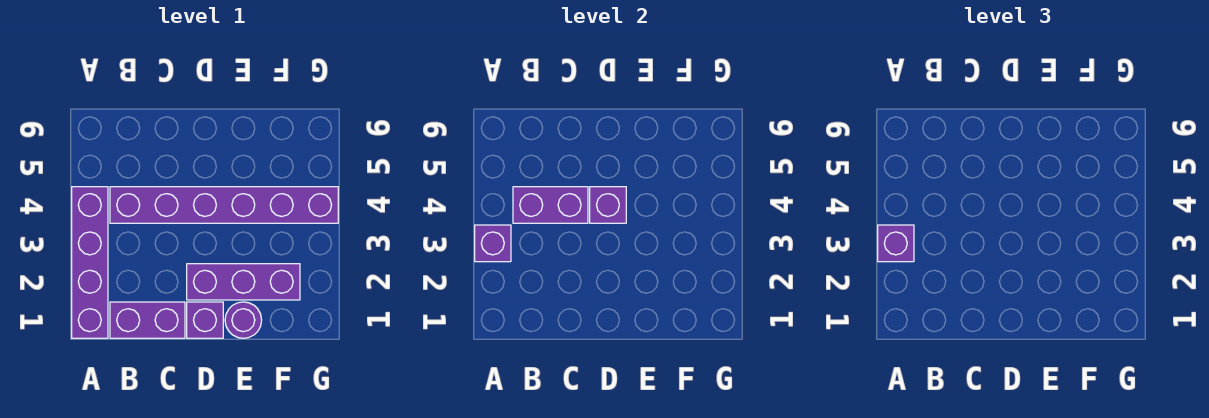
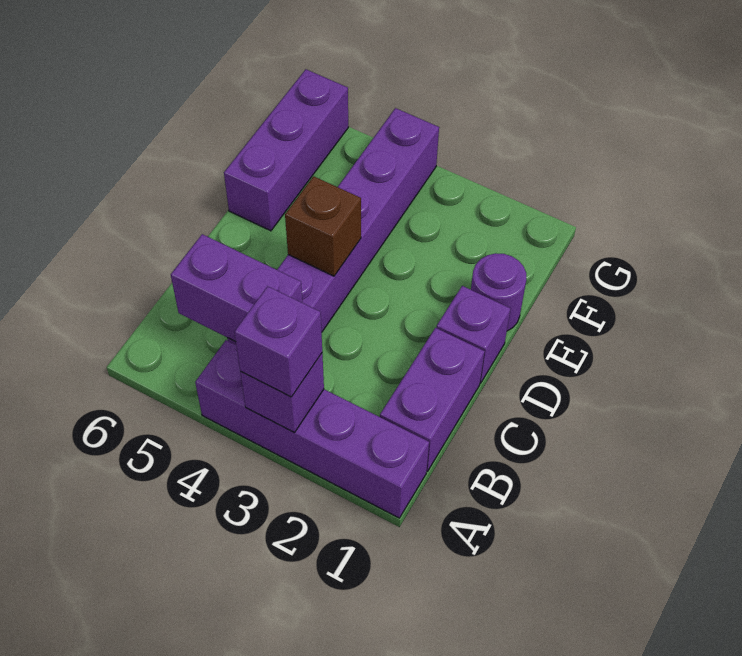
purple 1x2 brick [513,187,588,223] -> purple 1x2 brick turned to [171,234,302,342]
purple 1x3 brick [187,264,300,300] -> purple 1x3 brick moved to [224,69,348,231]
purple 1x1 brick [590,187,626,223] -> brown 1x1 brick [285,176,361,276]

